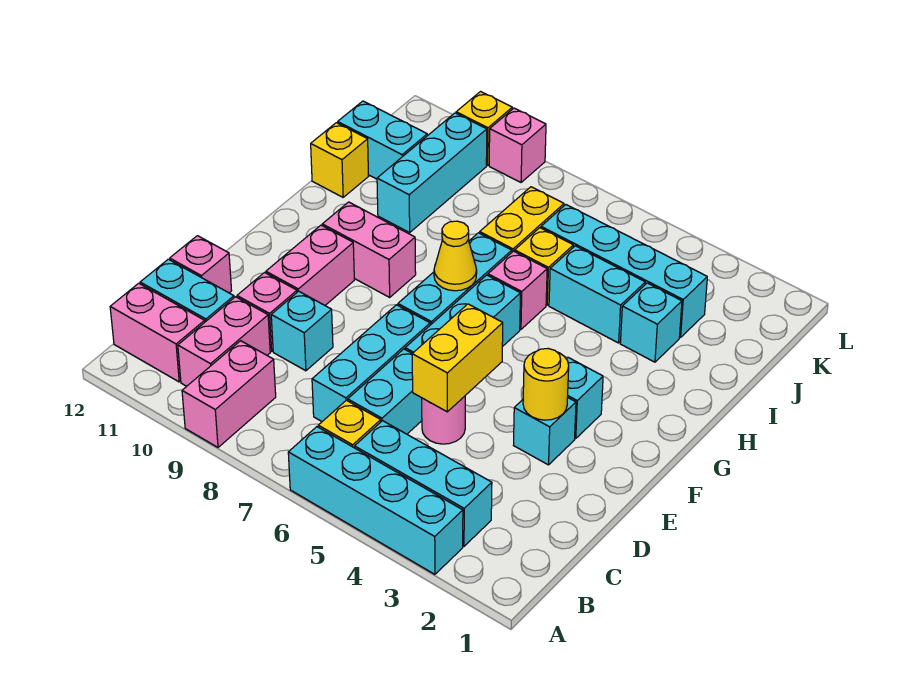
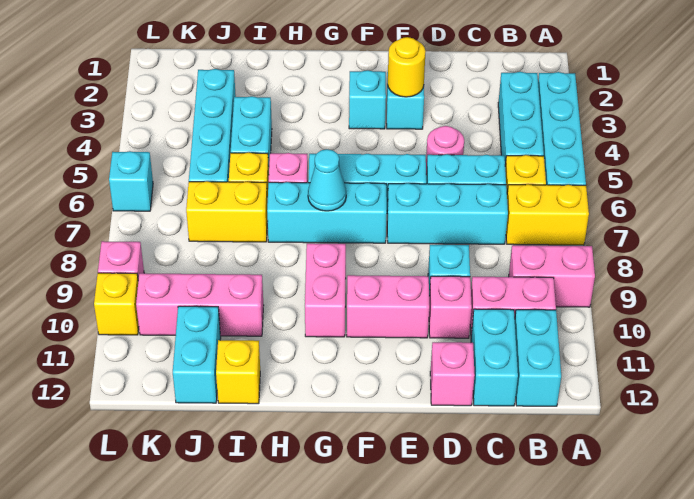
pink 1x2 brick [110,283,205,382] -> cyan 1x2 brick [515,310,561,406]
yellow 1x2 brick [412,304,503,412] -> yellow 1x2 brick moved to [506,184,589,245]
yellow 1x1 cone [434,221,477,291] -> cyan 1x1 cone [308,149,346,211]
cyan 1x1 brick [620,283,682,362] -> cyan 1x1 brick moved to [109,151,153,211]
cyan 1x3 brick [377,113,487,233] -> pink 1x3 brick [136,273,264,336]

